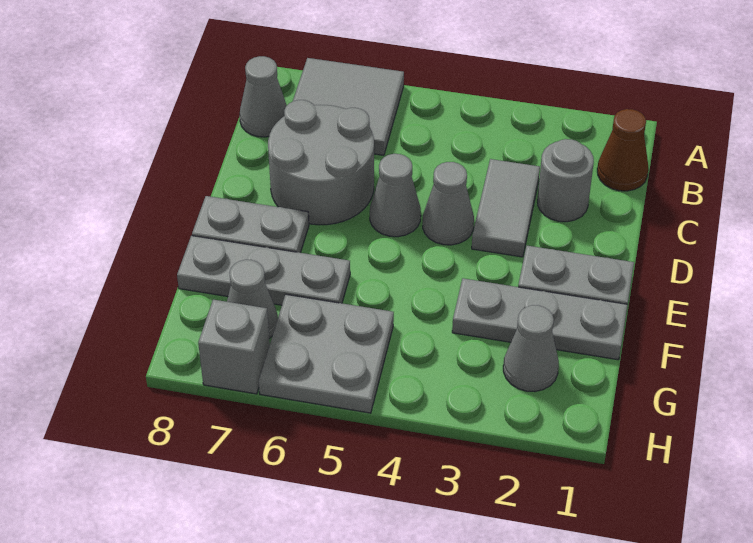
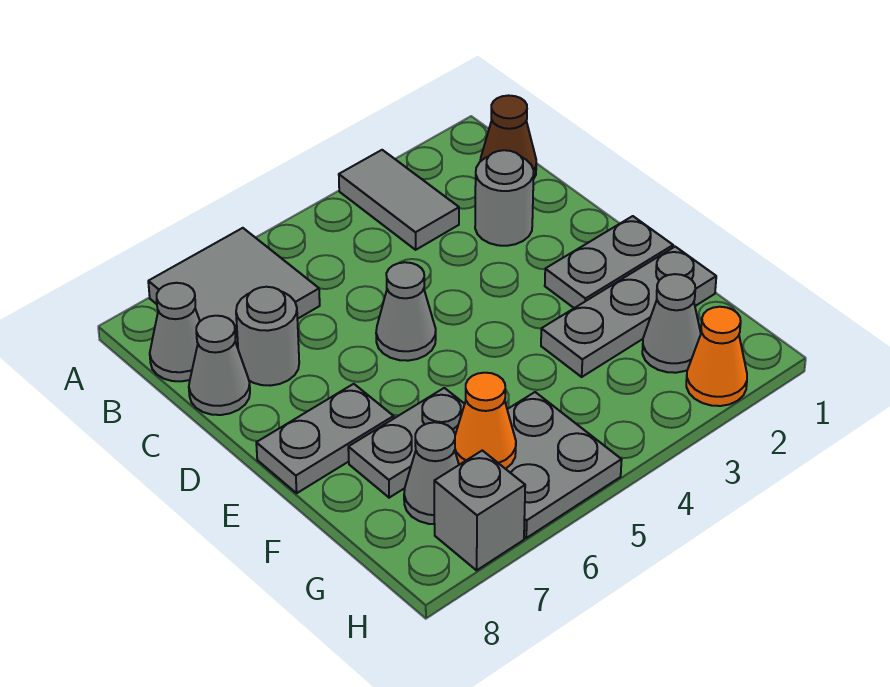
grey 1x2 tile [472,159,540,257] -> grey 1x2 tile moved to [339,150,459,250]
grey 2x2 round brick [268,100,374,225] -> grey 1x1 round brick [236,287,299,386]
grey 1x1 cone [423,162,474,245] -> grey 1x1 cone moved to [189,316,250,415]
grey 1x3 plate [177,236,350,305] -> grey 1x2 plate [348,388,465,498]
none -> orange 1x1 cone [455,373,516,469]
none -> orange 1x1 cone [686,307,747,406]

